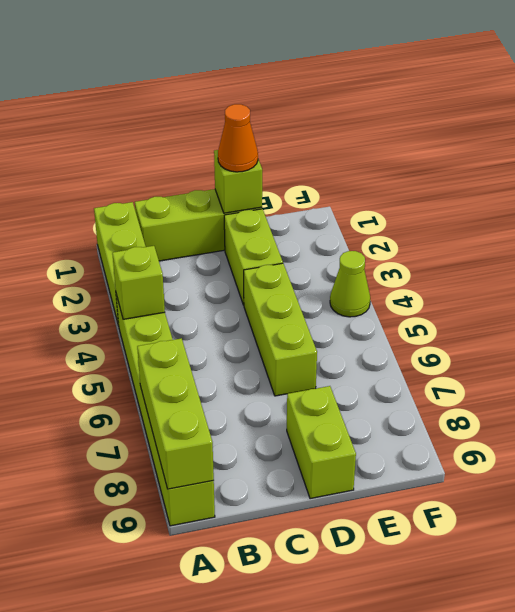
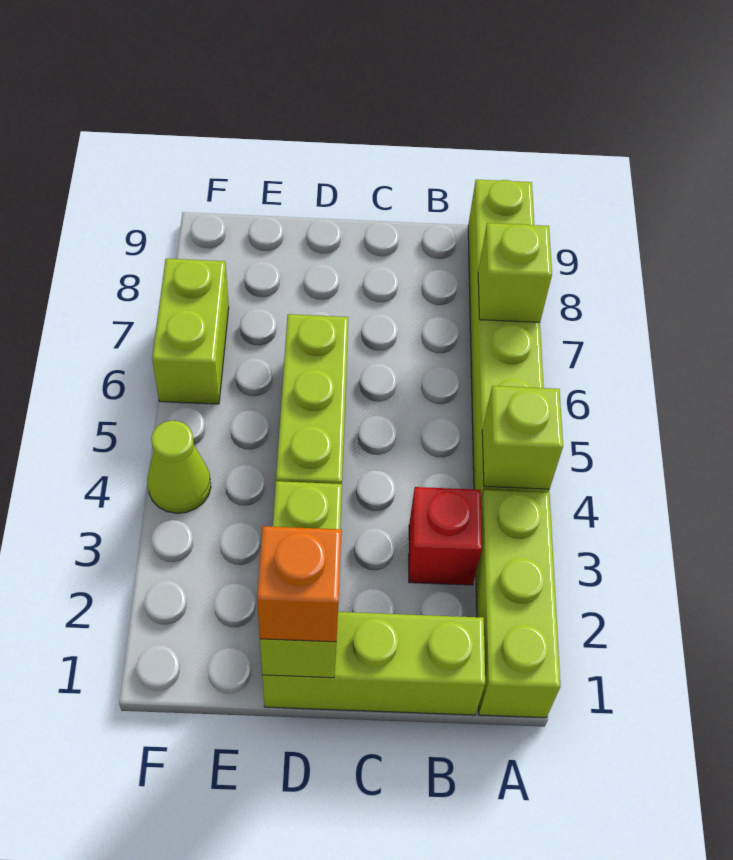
lime 1x3 brick [137,338,214,489] -> lime 1x1 brick [478,223,552,322]
none -> red 1x1 brick [409,487,482,585]
orange 1x1 cone [218,104,258,172] -> orange 1x1 brick [257,526,341,642]
lime 1x2 brick [287,386,356,499] -> lime 1x2 brick moved to [152,259,229,404]

